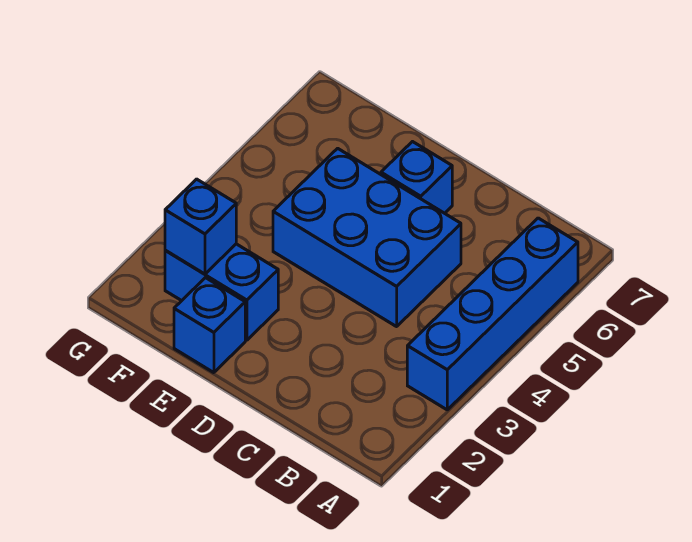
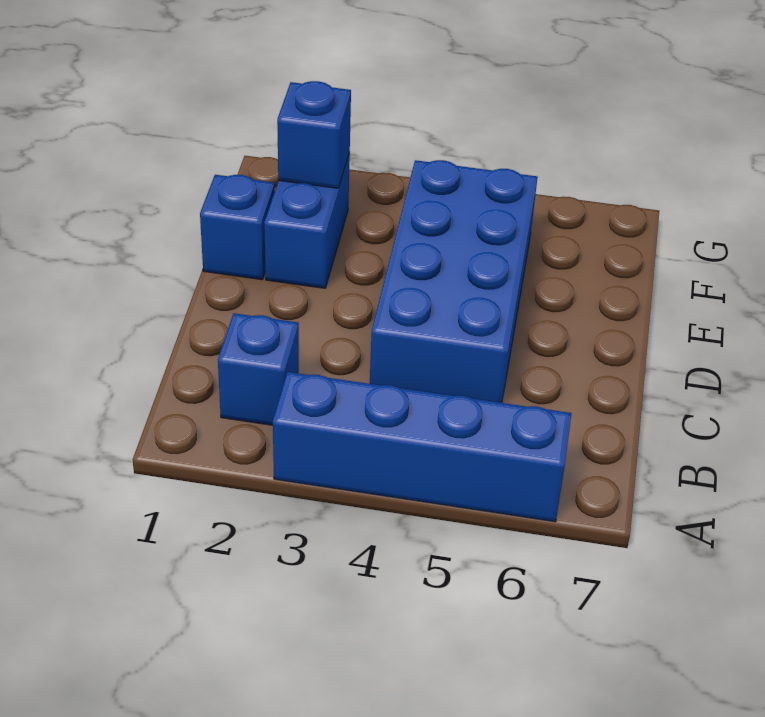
blue 2x3 brick [273,148,461,327] -> blue 2x4 brick [370,160,538,403]
blue 1x1 brick [381,142,452,213] -> blue 1x1 brick moved to [218,313,299,425]

